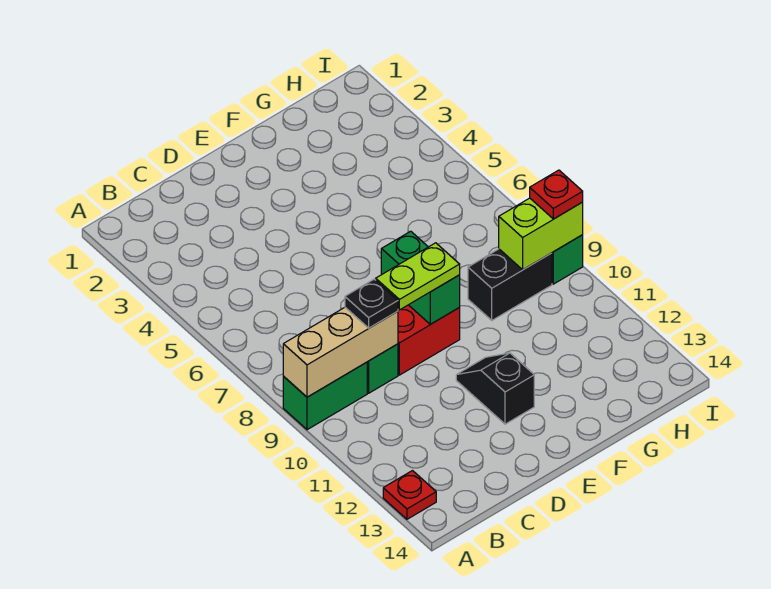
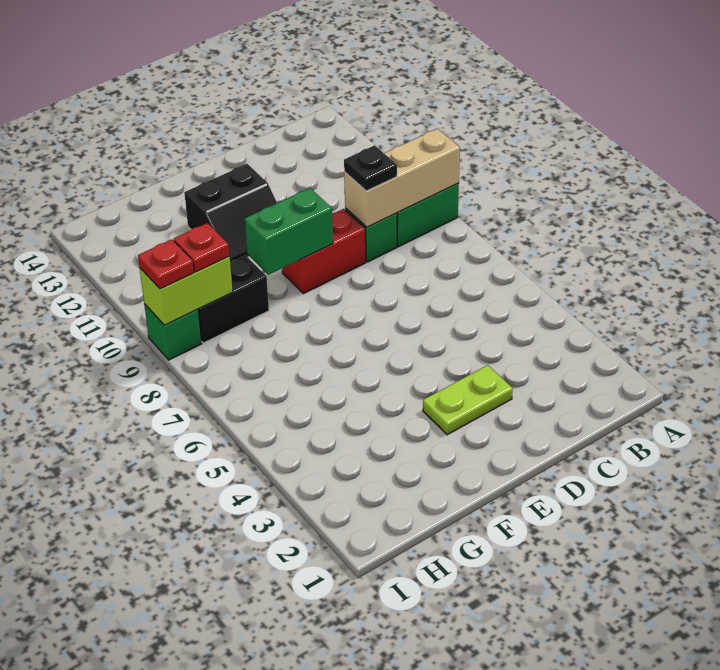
red 1x1 plate [383,471,436,519] -> red 1x1 plate moved to [174,223,230,272]
lime 1x2 plate [376,243,460,310] -> lime 1x2 plate moved to [423,365,513,435]
green 1x2 brick [381,231,460,324] -> green 1x2 brick turned to [245,188,333,275]
black 1x2 slope [456,353,534,424] -> black 2x2 slope [184,164,277,262]

